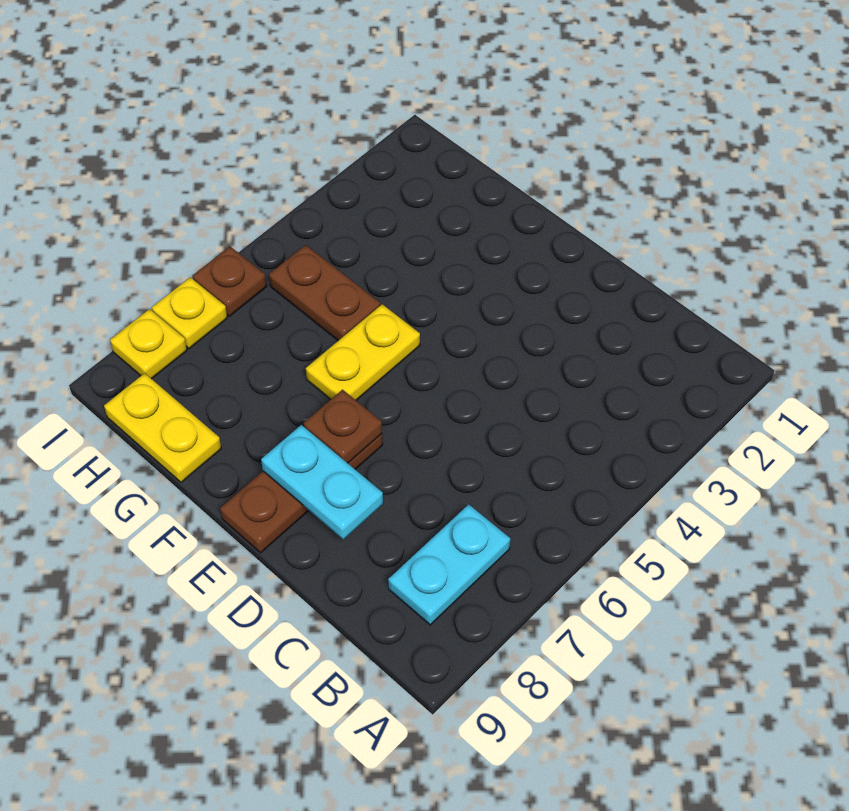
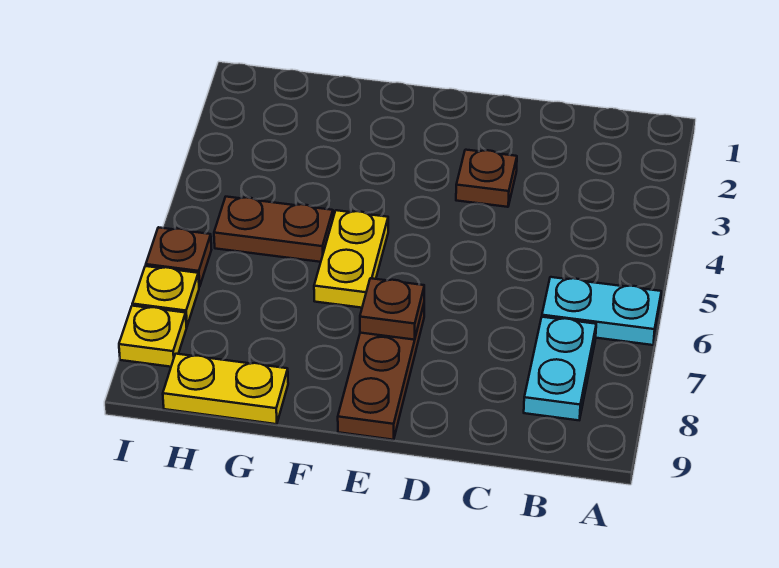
none -> brown 1x1 plate [456,150,517,207]
cyan 1x2 plate [261,425,383,540] -> cyan 1x2 plate moved to [542,277,661,345]

